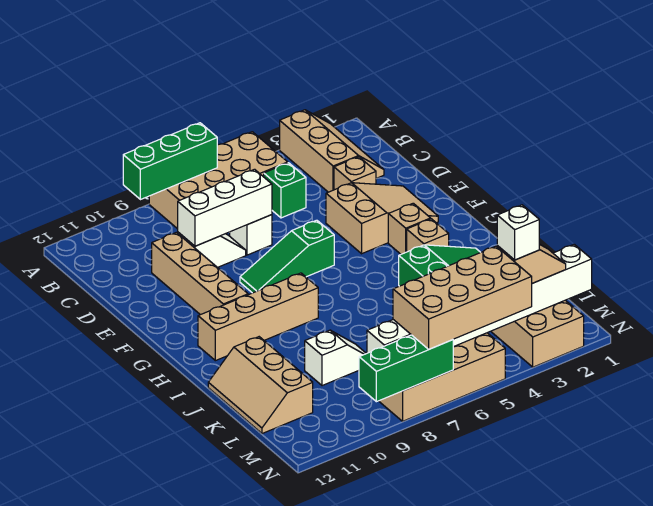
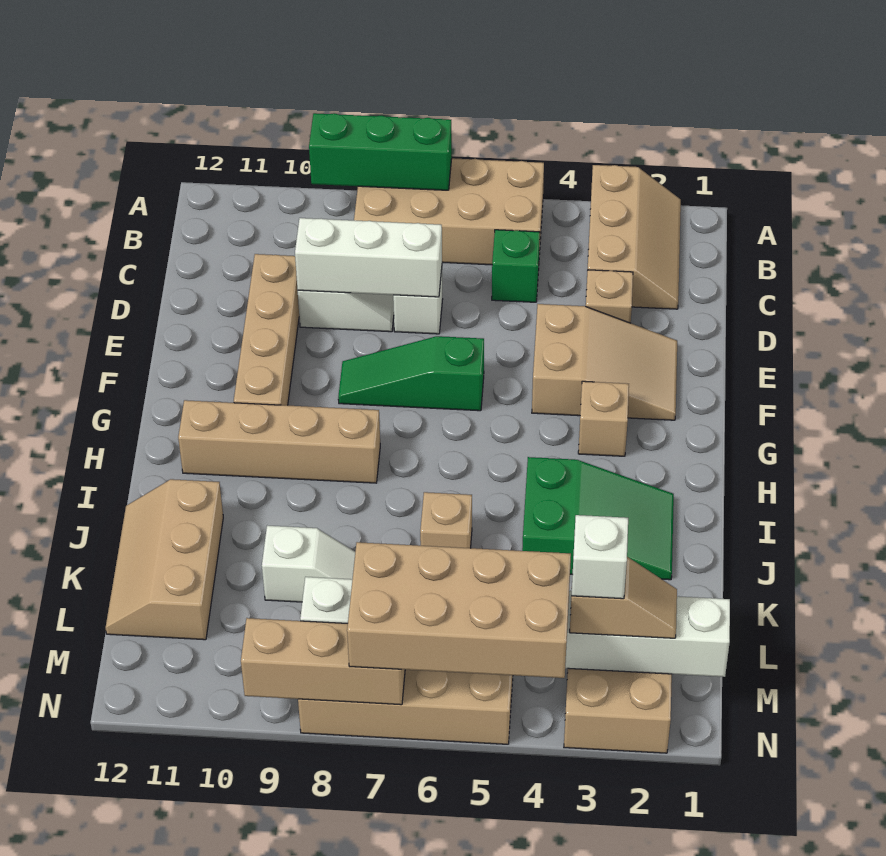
tan 1x1 brick [407,219,449,252] -> tan 1x1 brick moved to [420,492,472,548]
green 1x3 brick [359,335,453,402] -> tan 1x3 brick [241,618,405,705]

